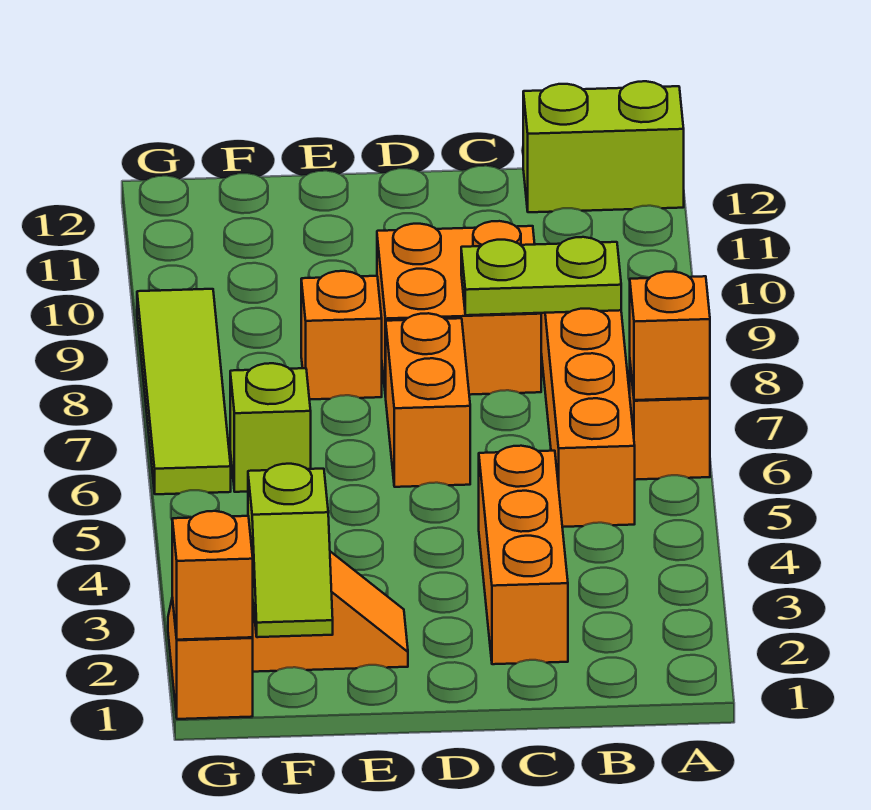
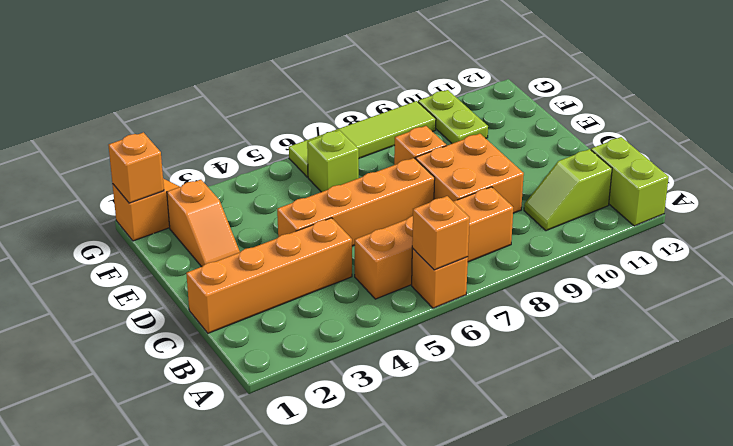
lime 1x2 plate [461,237,621,315] -> lime 1x2 plate moved to [418,90,488,144]
orange 1x3 brick [479,446,568,664] -> orange 1x4 brick [186,218,352,333]
orange 1x2 brick [386,313,470,487] -> orange 1x4 brick [277,158,435,246]
lime 1x2 slope [248,464,333,637] -> lime 1x2 slope moved to [524,149,612,231]

